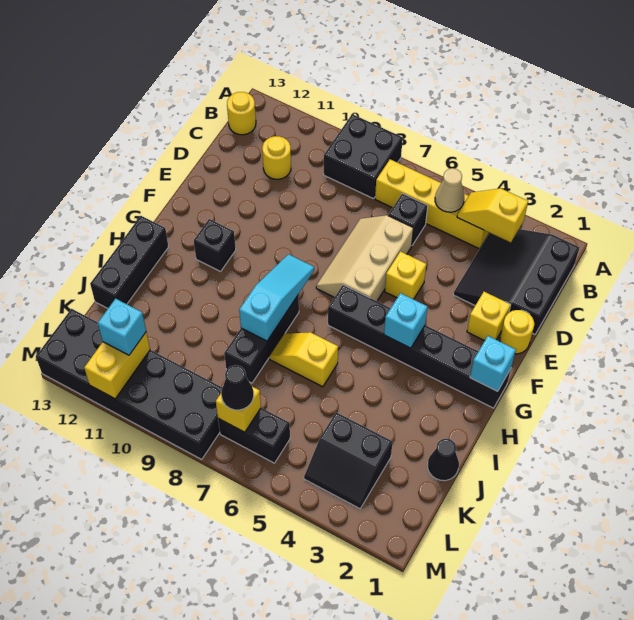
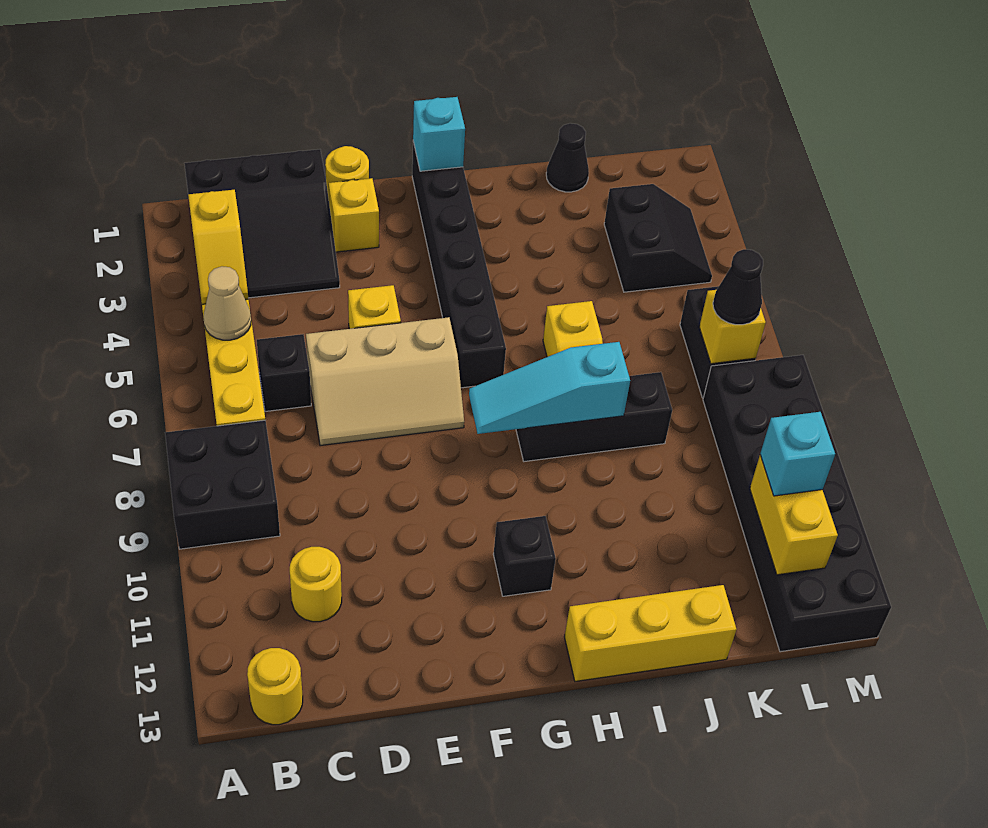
cyan 1x1 brick [384,293,428,348] -> none
black 1x3 brick [90,216,168,308] -> yellow 1x3 brick [564,585,736,681]
yellow 1x2 brick [84,332,150,399] -> yellow 1x2 brick turned to [750,455,838,575]

